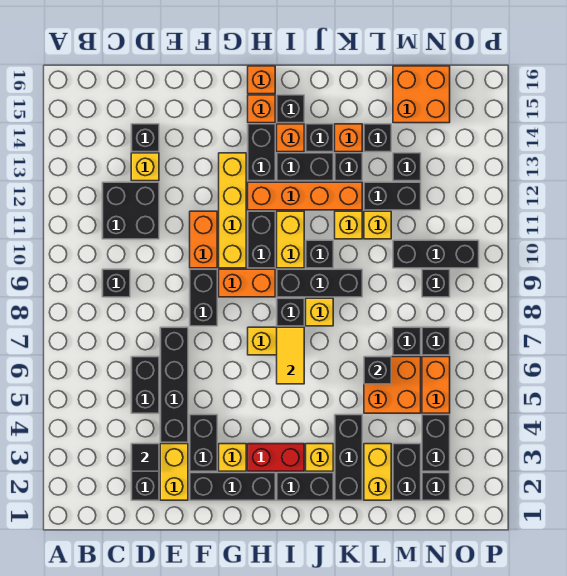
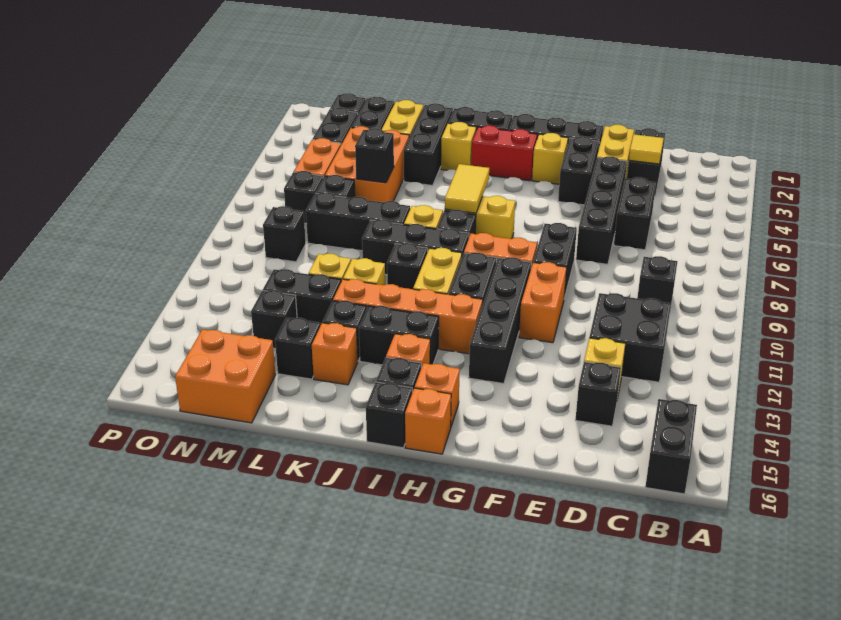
black 1x1 tile [131,444,159,471] -> yellow 1x1 tile [629,134,664,164]
yellow 1x4 brick [219,153,246,268] -> black 1x4 brick [469,257,531,384]
black 1x2 brick [248,124,275,181] -> black 1x2 brick moved to [645,399,697,494]
black 1x1 brick [306,124,333,152] -> black 1x1 brick moved to [366,382,412,448]
orange 2x2 brick [364,357,421,413] -> orange 2x3 brick [325,126,409,202]
black 1x3 brick [393,240,479,268] -> black 1x3 brick moved to [306,193,410,251]

